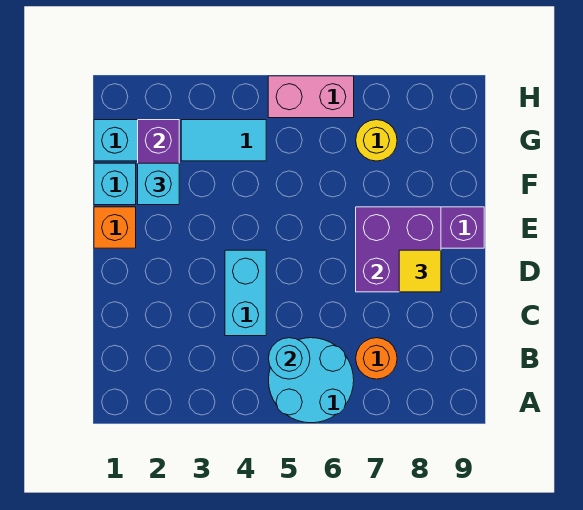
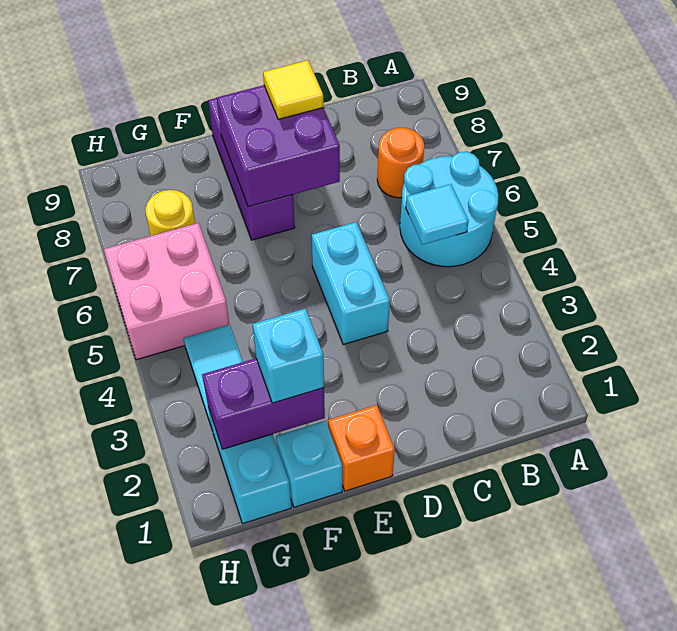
cyan 1x1 round brick [269,338,310,379] -> cyan 1x1 tile [406,184,469,245]
cyan 1x2 brick [225,250,266,336] -> cyan 1x2 brick turned to [312,222,390,345]
pink 1x2 brick [268,76,354,118] -> pink 2x2 brick [104,223,229,360]

